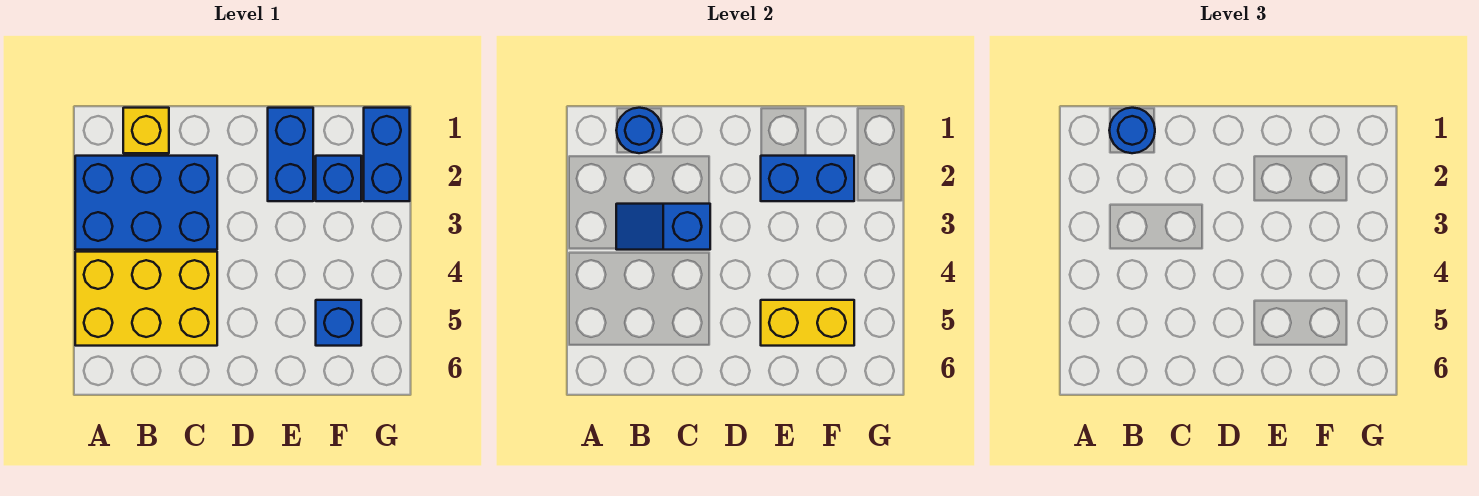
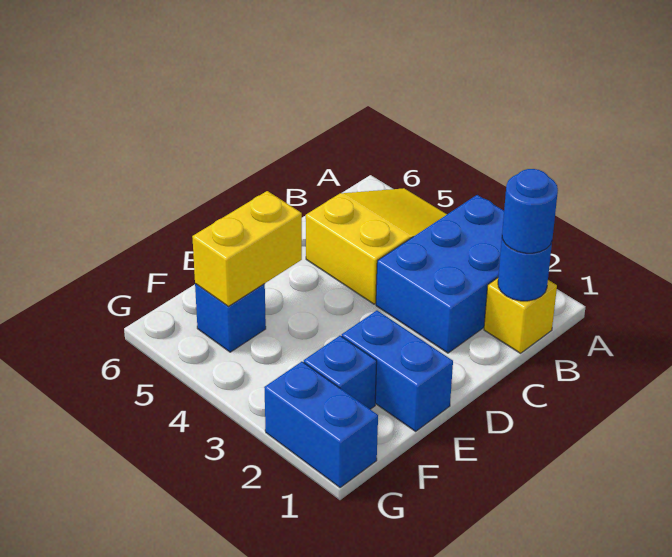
yellow 2x3 brick [75,252,217,346] -> yellow 2x3 slope [306,188,447,304]
blue 1x2 slope [616,204,710,250] -> none
blue 1x2 brick [761,156,854,201] -> none

